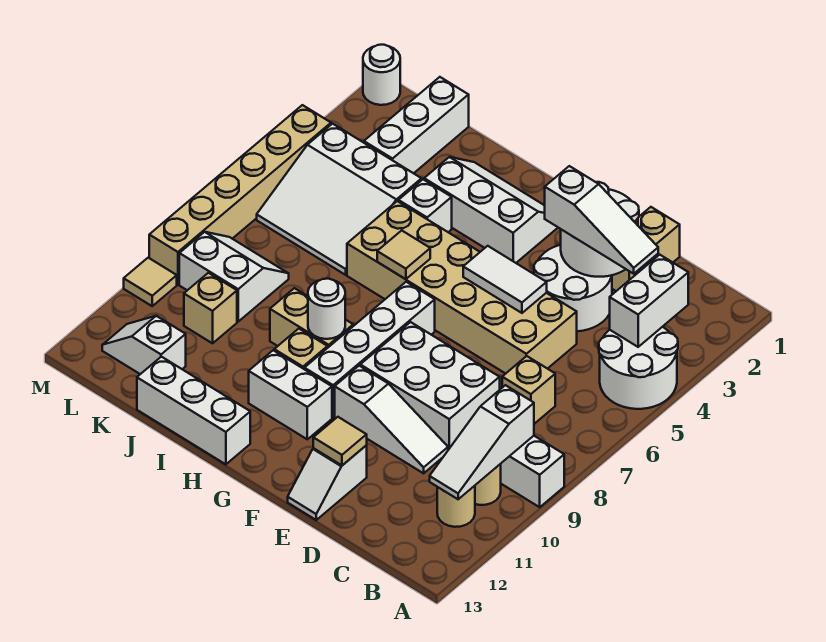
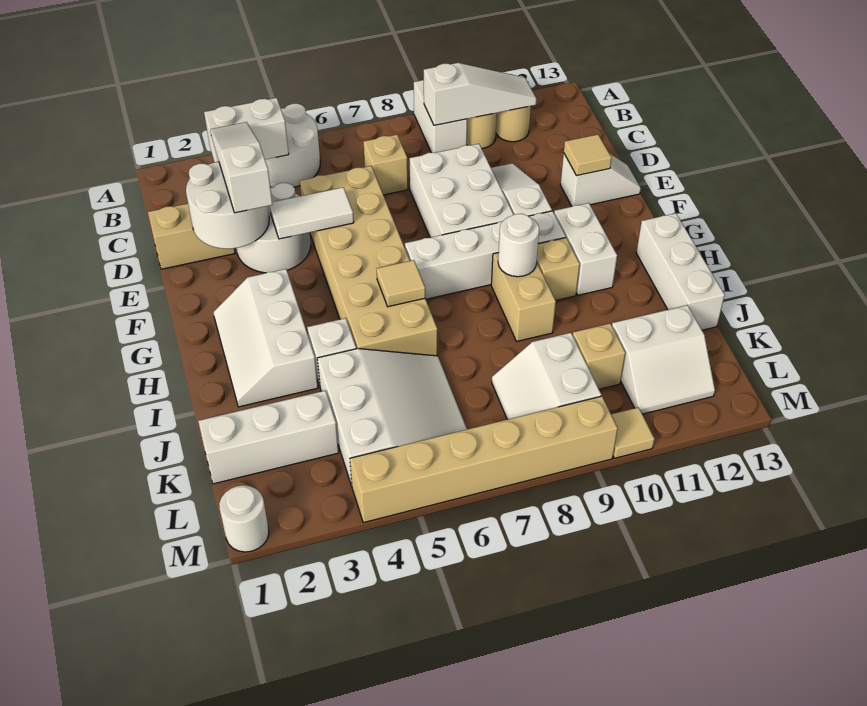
white 1x2 tile [463,246,547,313] -> white 1x2 tile turned to [270,187,354,239]
white 1x2 slope [102,316,186,374] -> white 2x2 slope [612,305,715,414]

